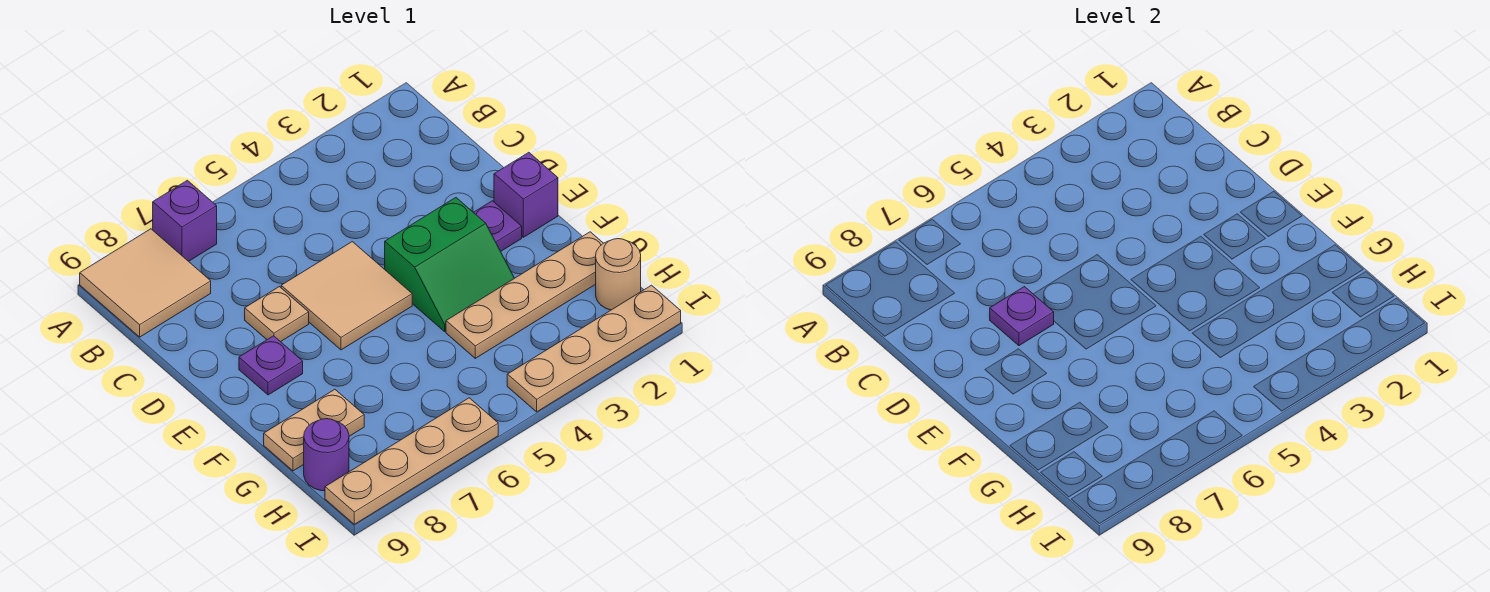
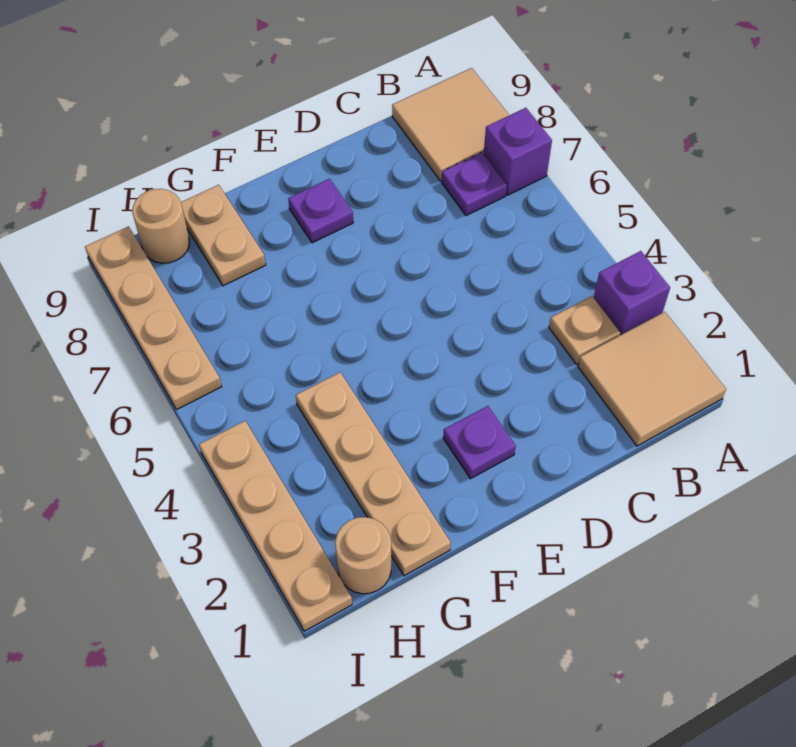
tan 2x2 tile [281,242,412,350] -> tan 2x2 tile moved to [578,312,726,446]
tan 1x1 plate [245,287,309,342] -> tan 1x1 plate moved to [549,296,620,364]
purple 1x1 plate [990,287,1054,346] -> purple 1x1 plate moved to [442,152,507,216]
purple 1x1 brick [494,152,558,237] -> purple 1x1 brick moved to [594,251,670,335]
green 2x2 slope [385,198,514,331] -> none
purple 1x1 round brick [304,419,349,491] -> tan 1x1 round brick [132,189,189,263]

